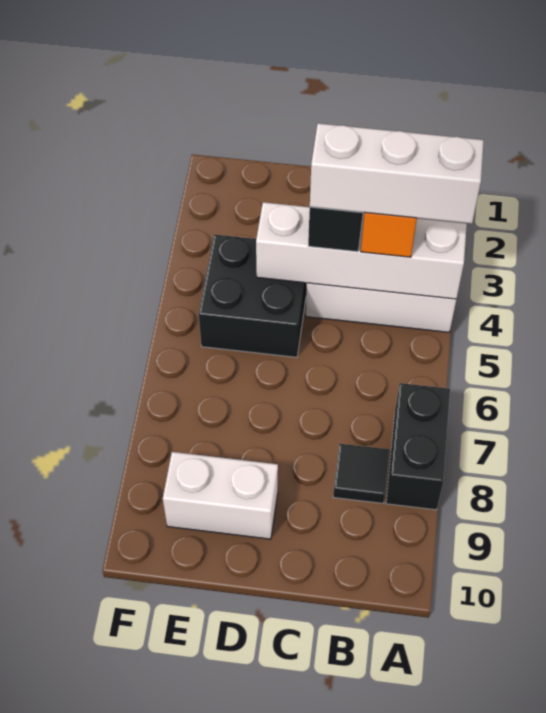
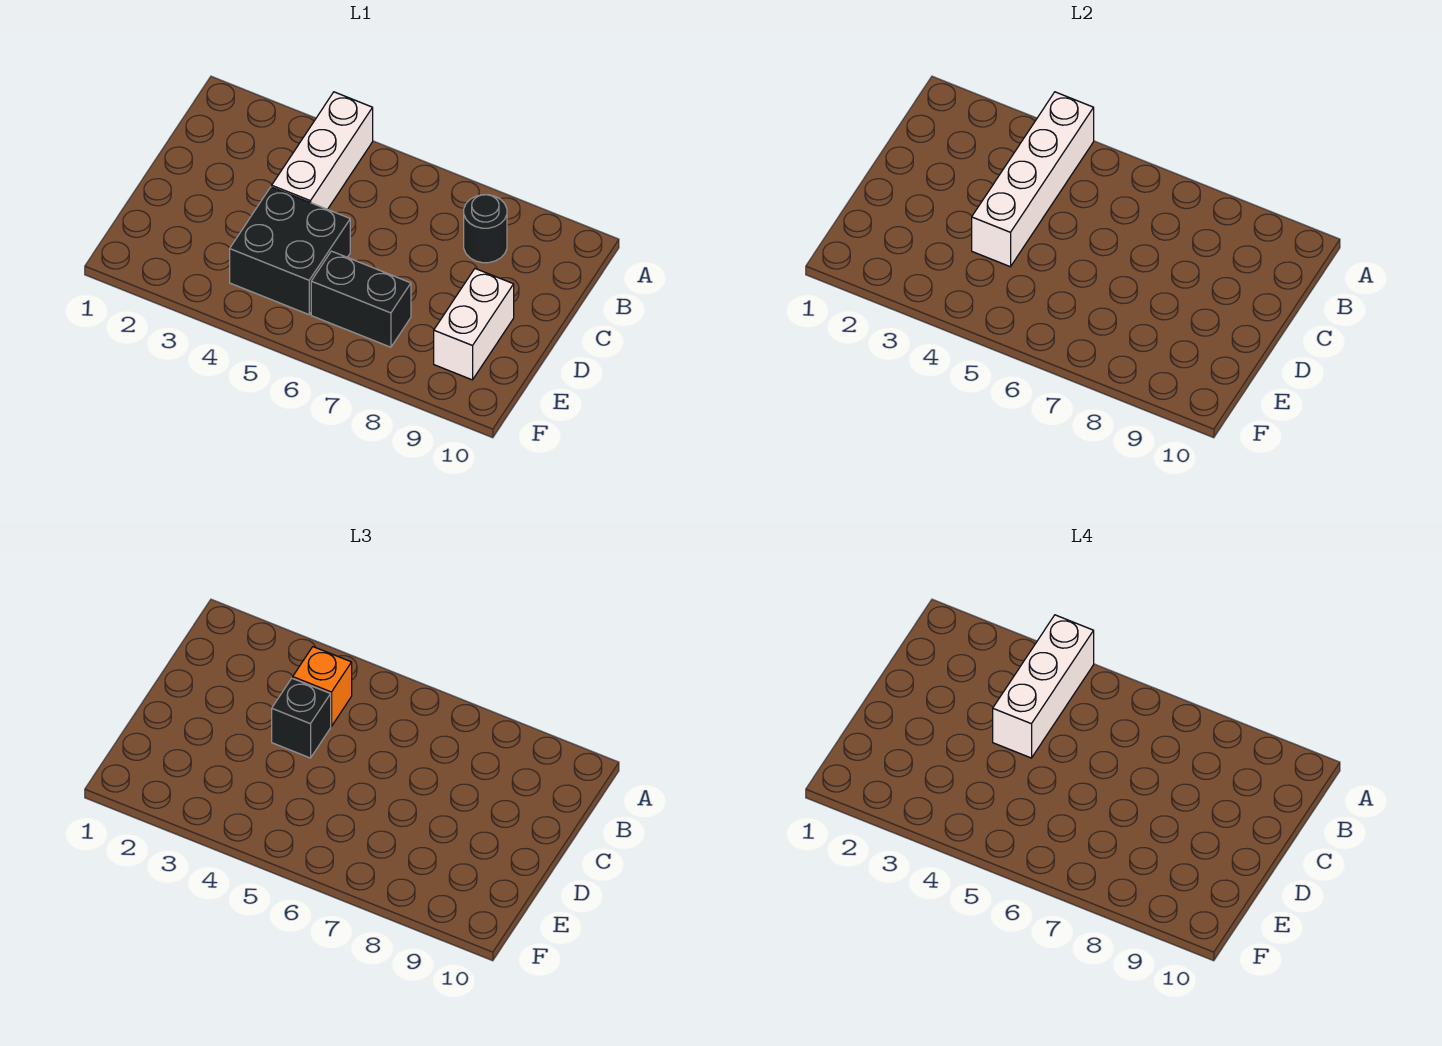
black 1x2 brick [386,383,450,510] -> black 1x2 brick moved to [311,251,411,347]
black 1x1 tile [333,444,389,503] -> black 1x1 round brick [464,195,507,263]

